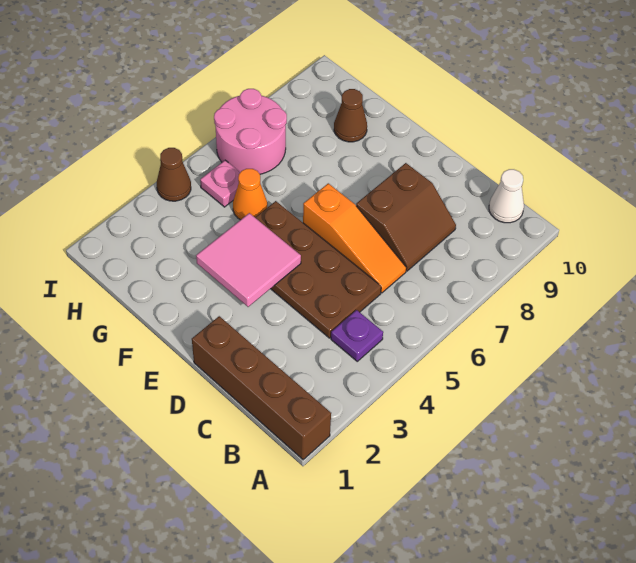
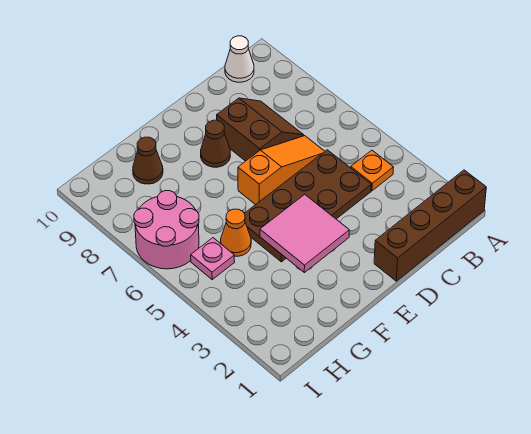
purple 1x1 plate [331,310,383,361] -> orange 1x1 plate [351,150,393,191]
brown 1x1 cone [157,148,191,201] -> brown 1x1 cone moved to [201,120,230,167]

